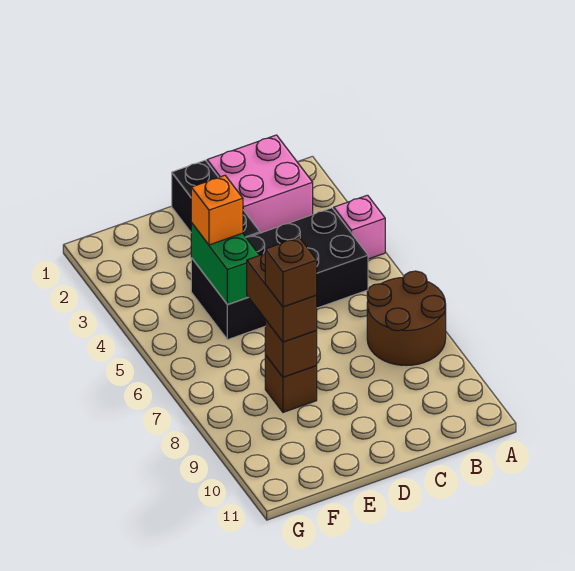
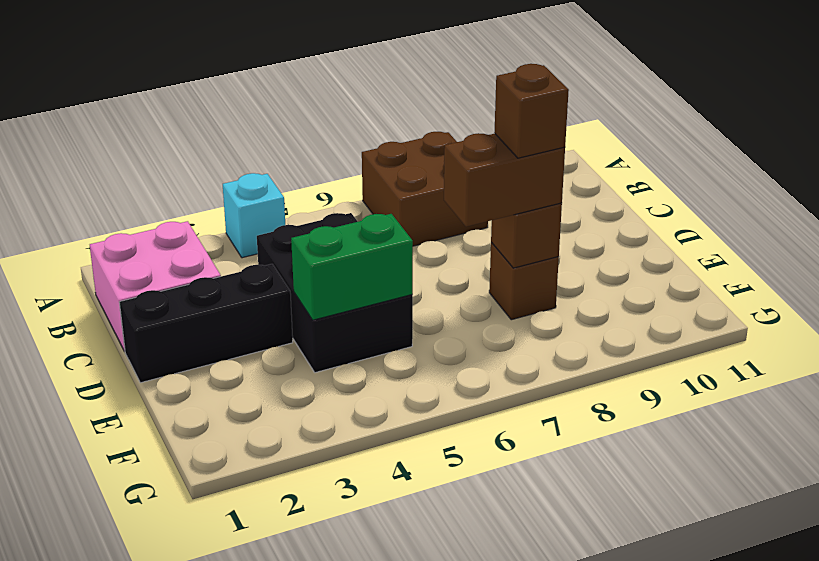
pink 1x1 brick [334,195,385,259] -> cyan 1x1 brick [223,173,285,258]
brown 2x2 round brick [367,271,446,366] -> brown 2x2 brick [362,132,488,246]
black 2x4 brick [191,208,368,340] -> black 2x3 brick [257,213,413,373]
orange 1x1 brick [191,175,243,245] -> none

